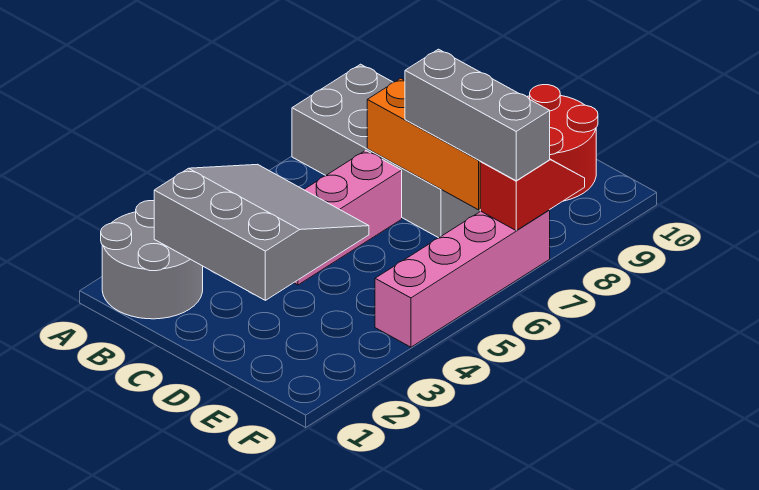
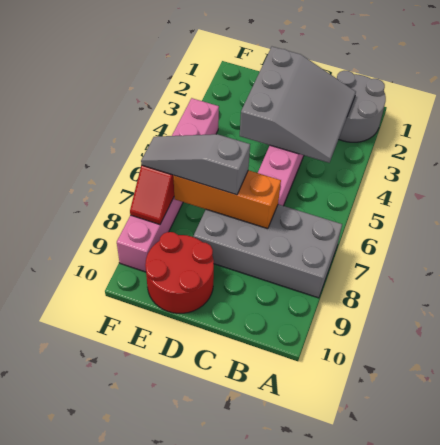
grey 3x3 slope [154,164,369,300] -> grey 3x3 slope turned to [240,47,356,163]
grey 1x3 brick [405,49,550,181] -> grey 1x3 slope [141,134,250,195]
pink 1x4 brick [375,210,550,347] -> pink 1x6 brick [117,98,219,272]

